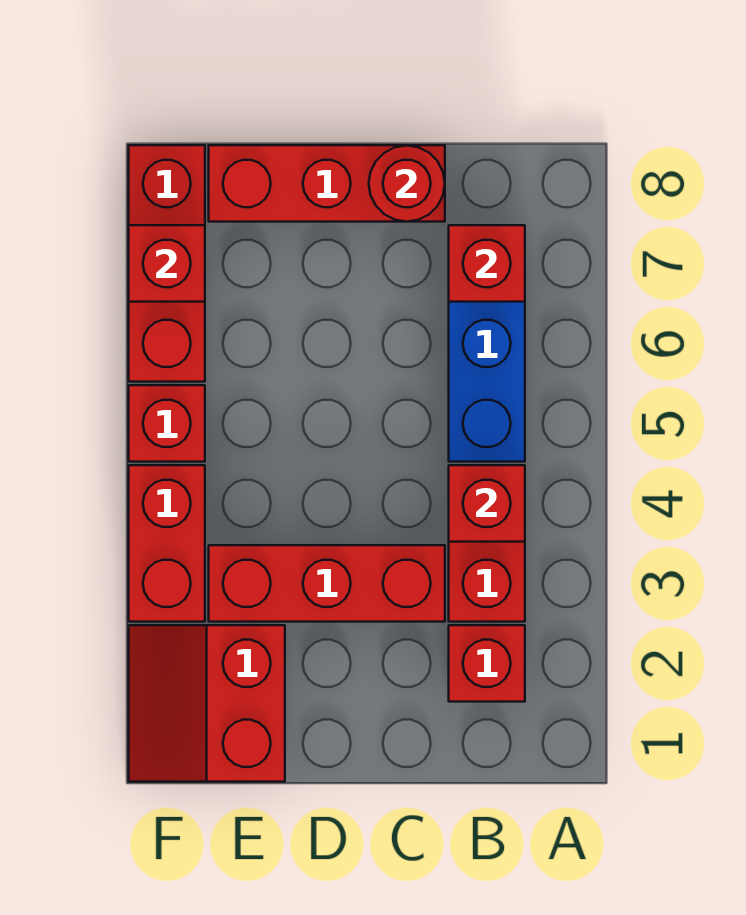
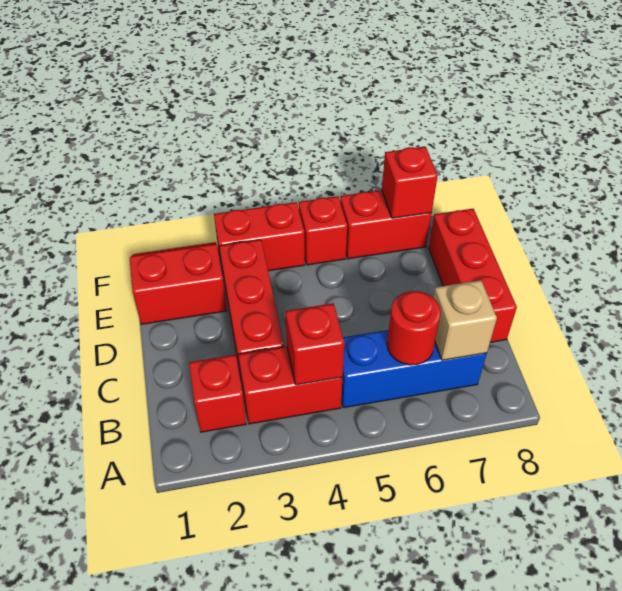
red 1x1 brick [449,225,525,302] -> tan 1x1 brick [433,280,497,360]
red 1x1 round brick [369,146,445,222] -> red 1x1 round brick moved to [387,291,441,365]
red 1x3 brick [129,145,205,382] -> red 1x2 brick [340,190,432,259]

